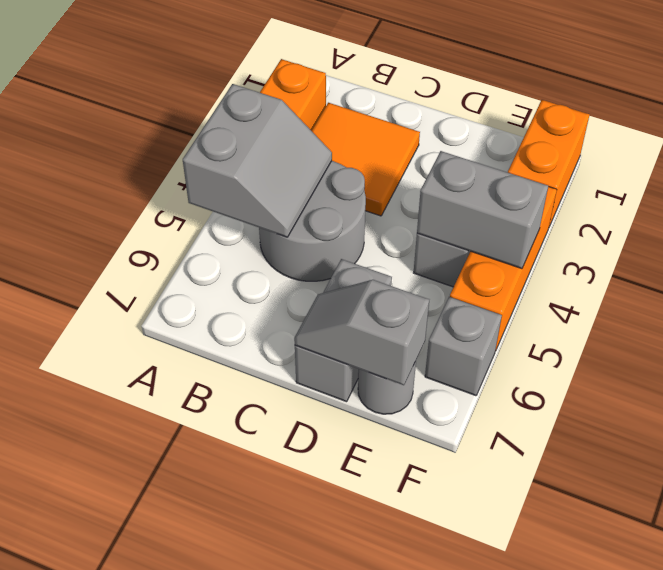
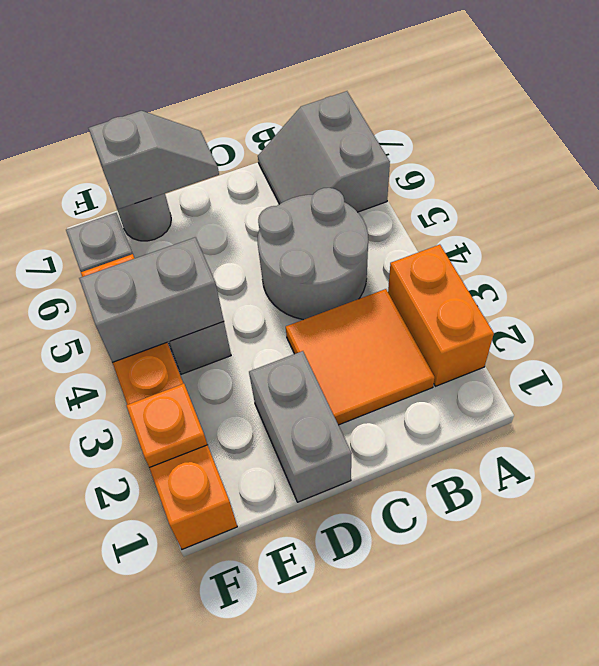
grey 2x2 slope [183,84,332,237] -> grey 2x2 slope moved to [258,91,390,212]
grey 1x2 brick [295,259,392,402] -> grey 1x2 brick moved to [249,351,352,502]
none -> orange 1x1 plate [126,384,207,468]

